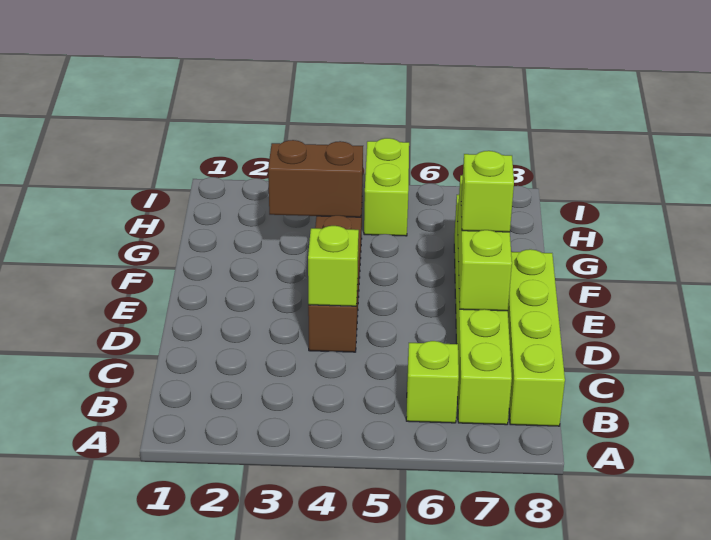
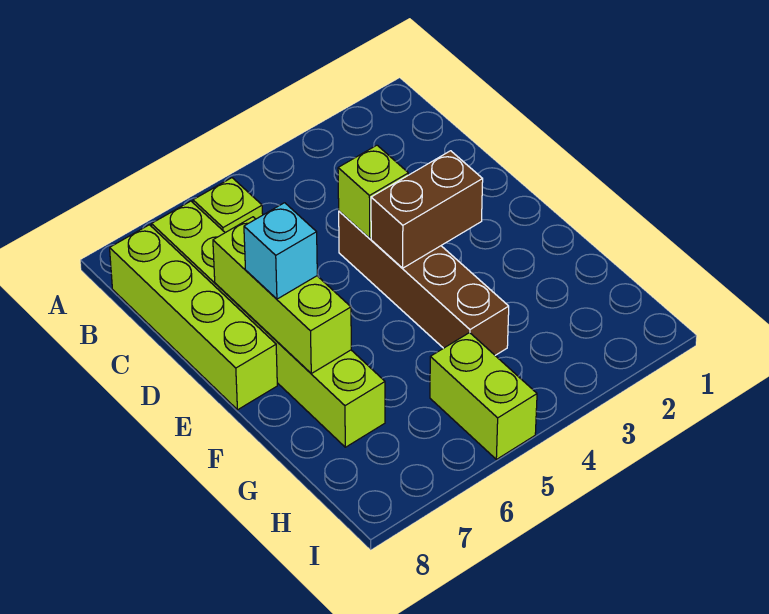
lime 1x1 brick [461,151,514,232] -> cyan 1x1 brick [244,203,317,299]
brown 1x2 brick [268,140,363,217] -> brown 1x2 brick moved to [371,151,483,268]

